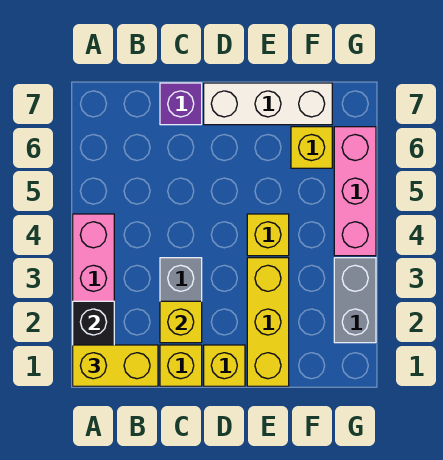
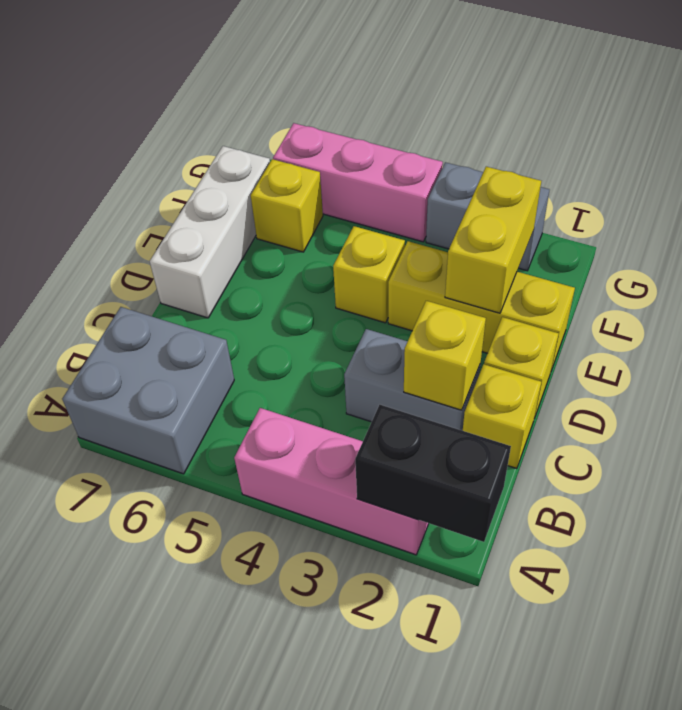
yellow 1x2 brick [73,345,158,386] -> yellow 1x2 brick moved to [445,167,541,313]
none -> grey 2x2 brick [62,307,234,474]
purple 1x1 brick [160,83,202,125] -> none

